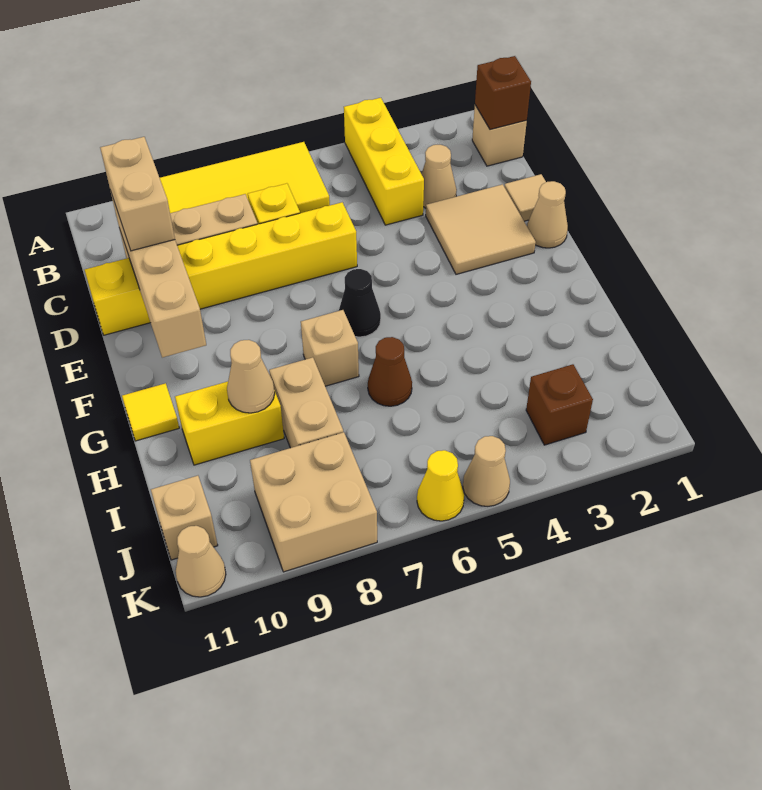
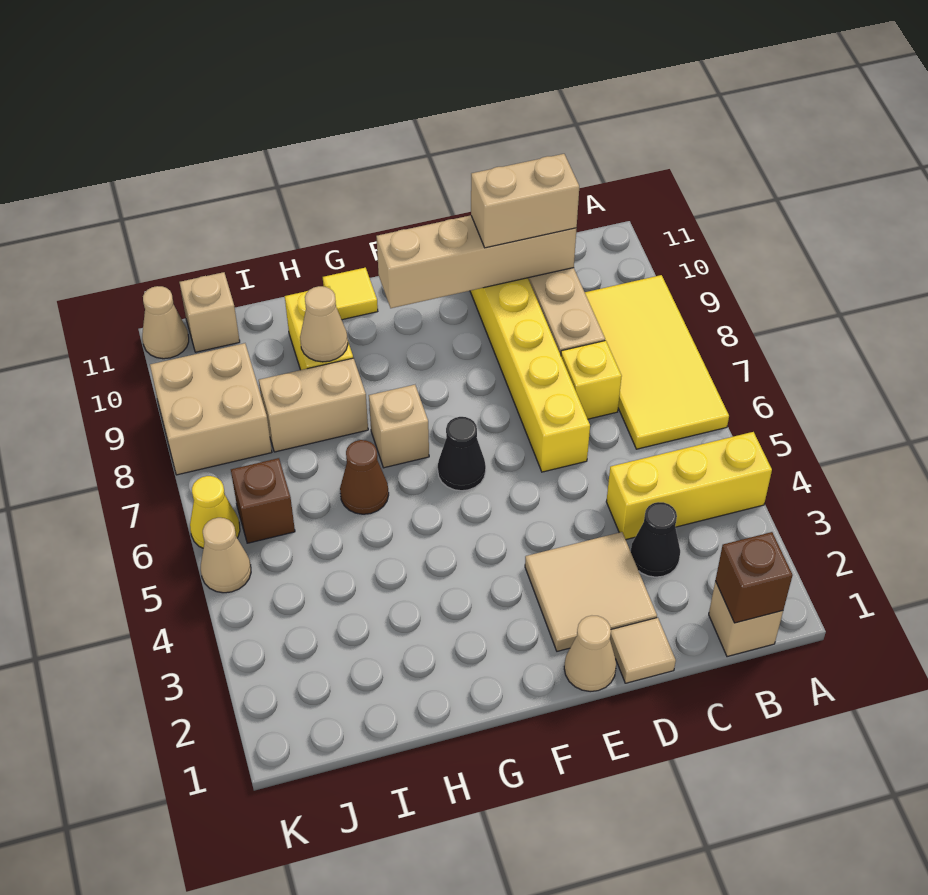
tan 1x1 cone [422,145,457,208] -> black 1x1 cone [631,502,680,577]
brown 1x1 brick [526,364,593,445] -> brown 1x1 brick moved to [231,458,295,543]

